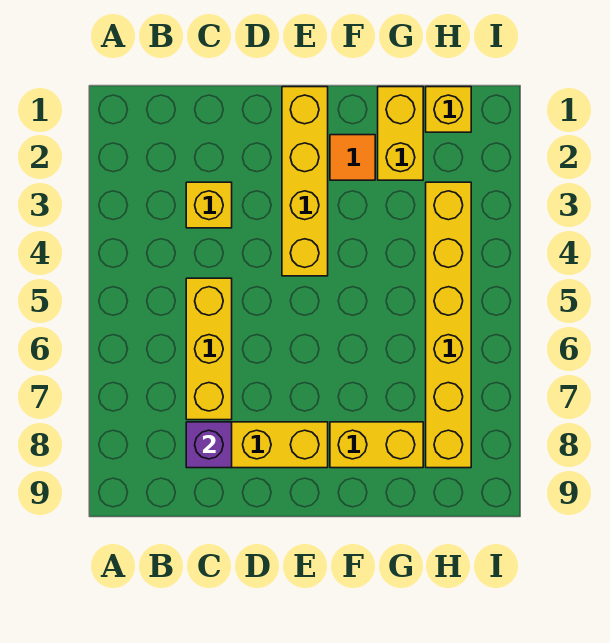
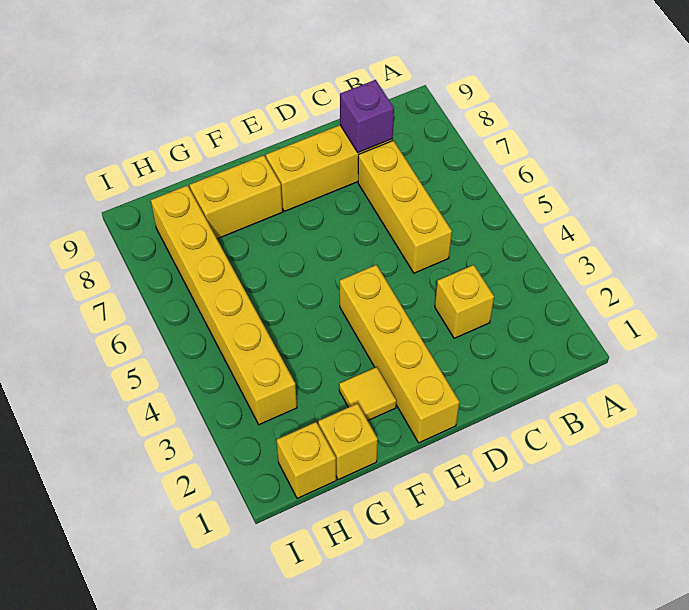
orange 1x1 tile [330,135,375,180] -> yellow 1x1 tile [339,367,396,421]
yellow 1x2 brick [378,87,423,180] -> yellow 1x1 brick [318,403,378,480]

